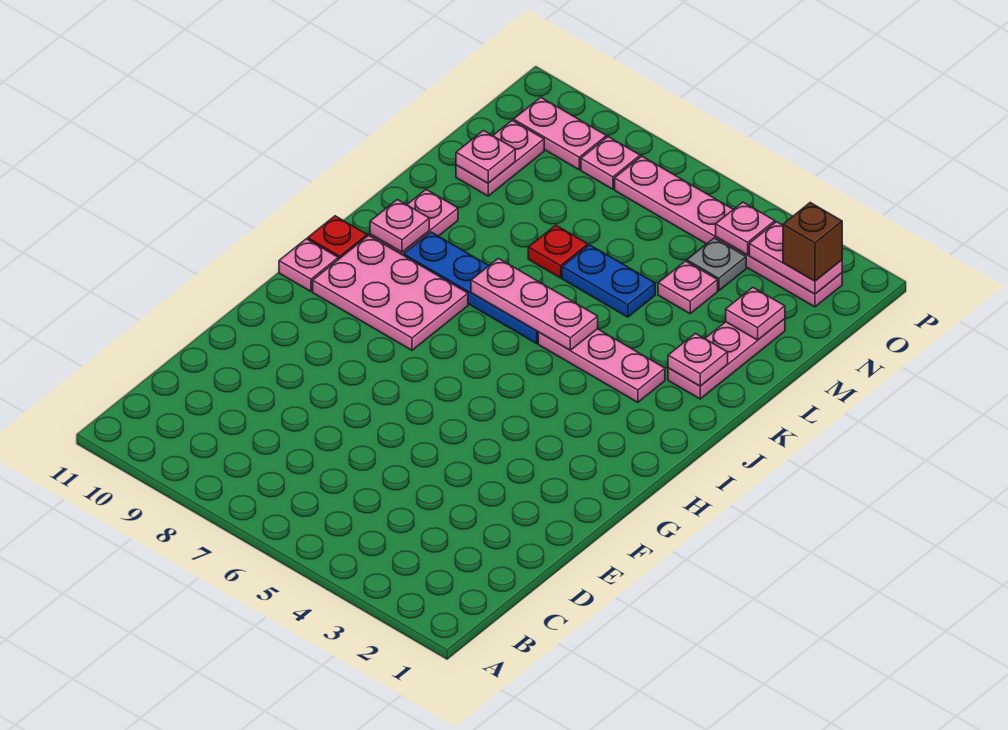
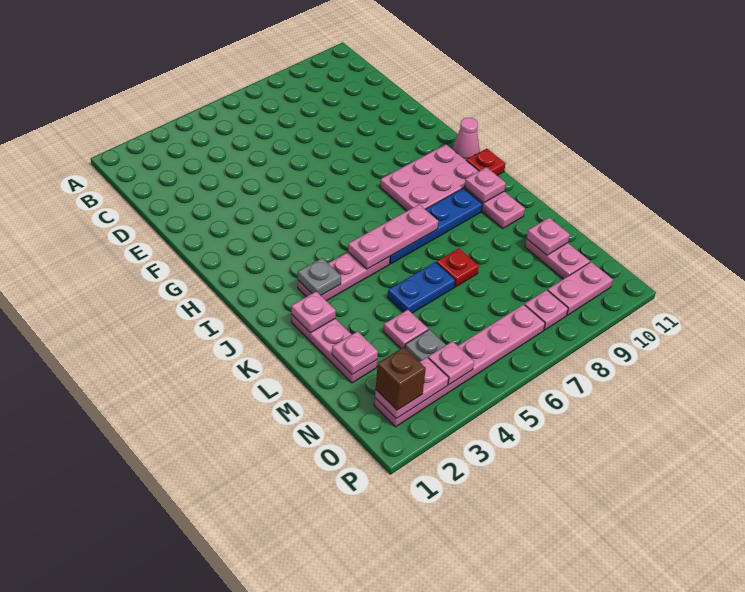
pink 1x1 plate [279,239,338,291] -> pink 1x1 cone [452,118,480,160]
none -> grey 1x1 plate [298,258,341,295]

